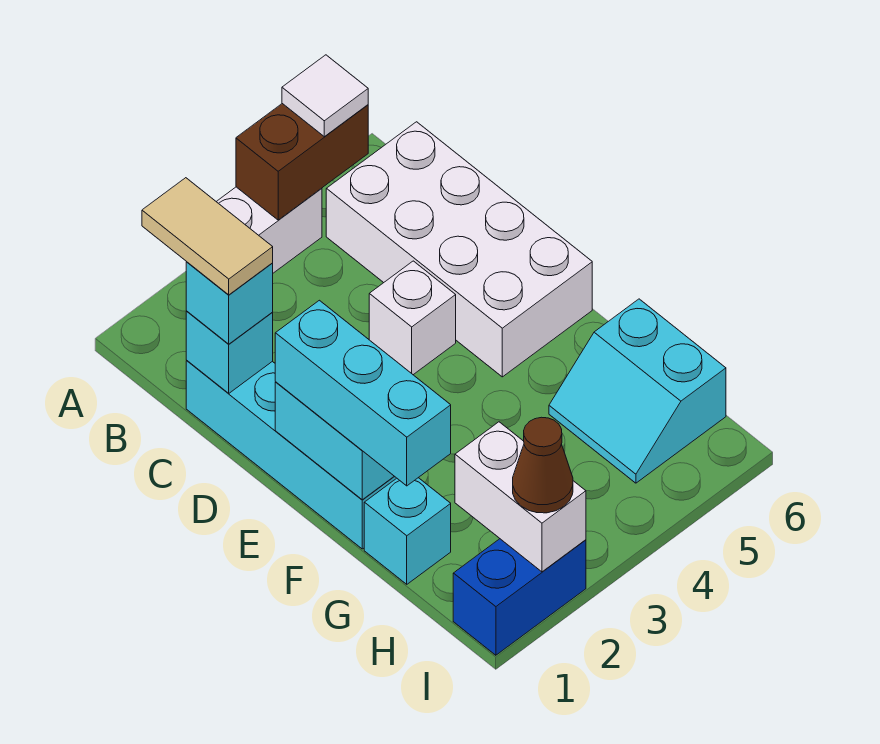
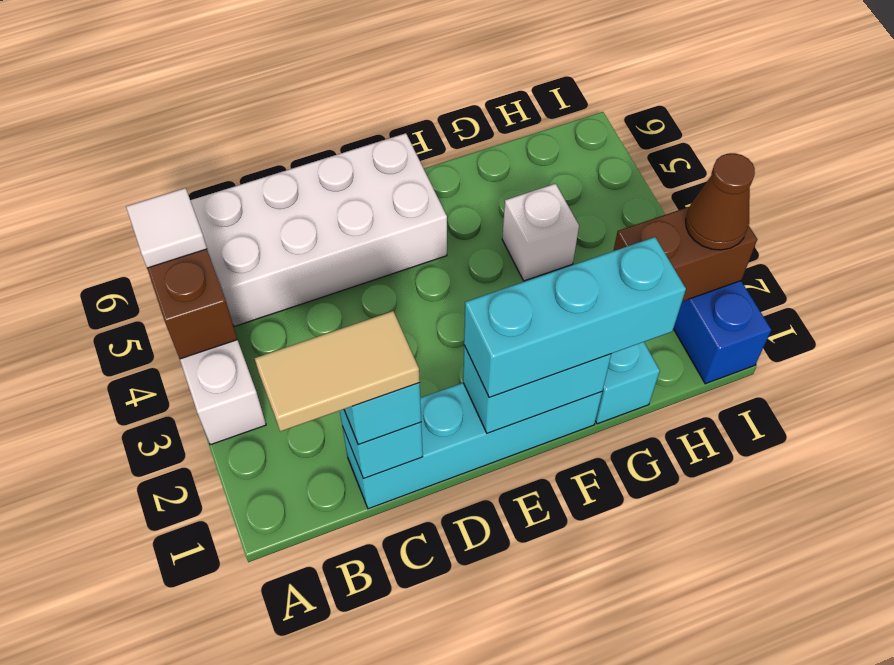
white 1x1 brick [369,261,456,375] -> white 1x1 brick moved to [502,184,579,281]
cyan 2x2 slope [549,299,726,483] -> none
white 1x2 brick [455,422,586,572] -> brown 1x2 brick [613,207,757,301]

